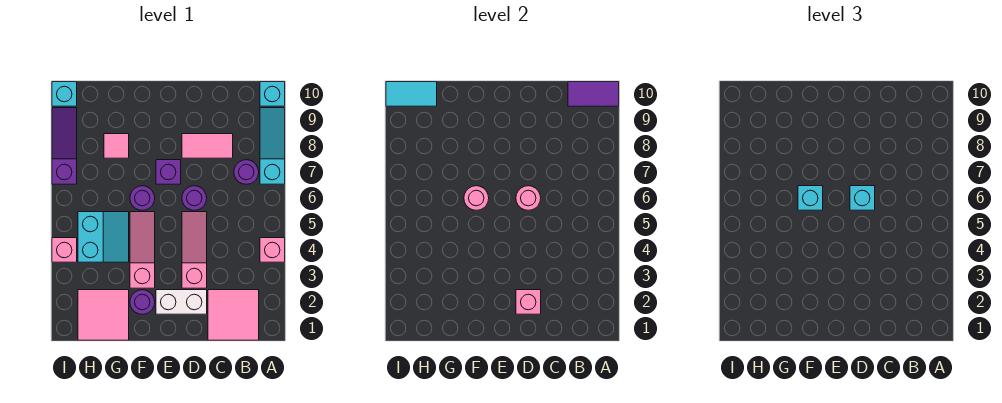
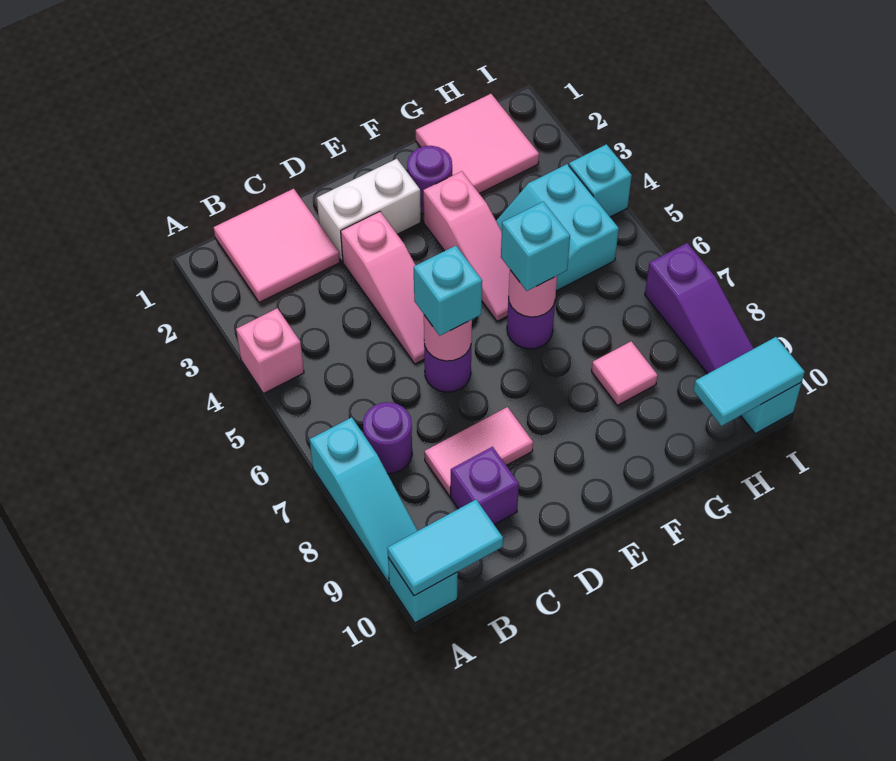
purple 1x2 tile [568,82,619,106] -> cyan 1x2 tile [388,500,503,596]
pink 1x1 brick [516,290,541,314] -> none
purple 1x1 brick [156,160,181,184] -> purple 1x1 brick moved to [451,447,519,525]
pink 1x1 brick [52,238,77,262] -> cyan 1x1 brick [569,144,632,217]

